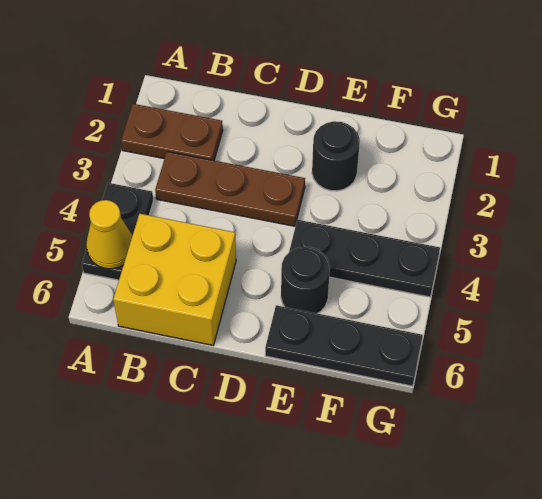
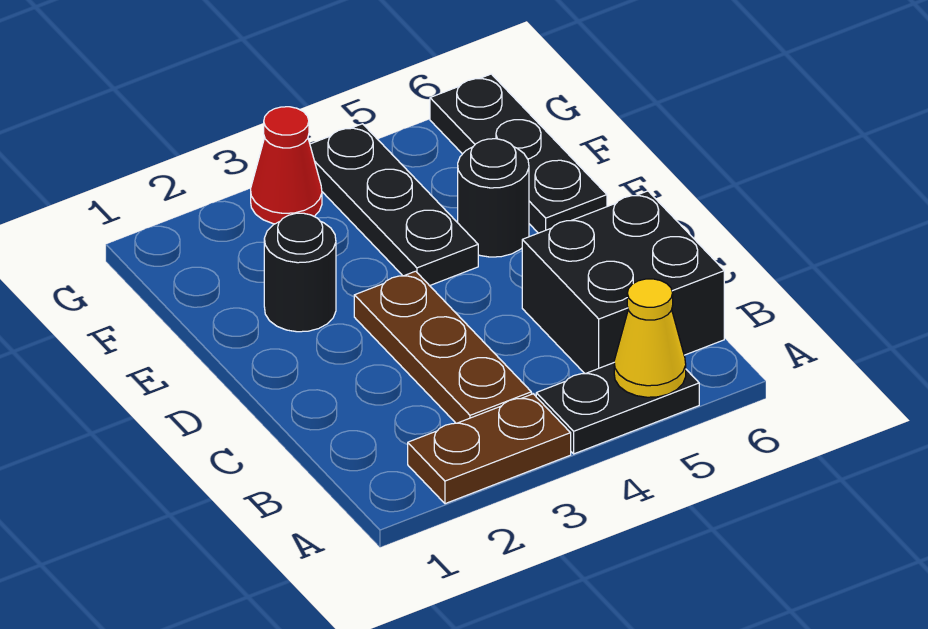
brown 1x2 plate [121,104,223,160] -> brown 1x2 plate turned to [408,394,571,504]
yellow 2x2 brick [113,214,236,345] -> black 2x2 brick [522,191,724,374]
none -> red 1x1 cone [251,107,322,224]

